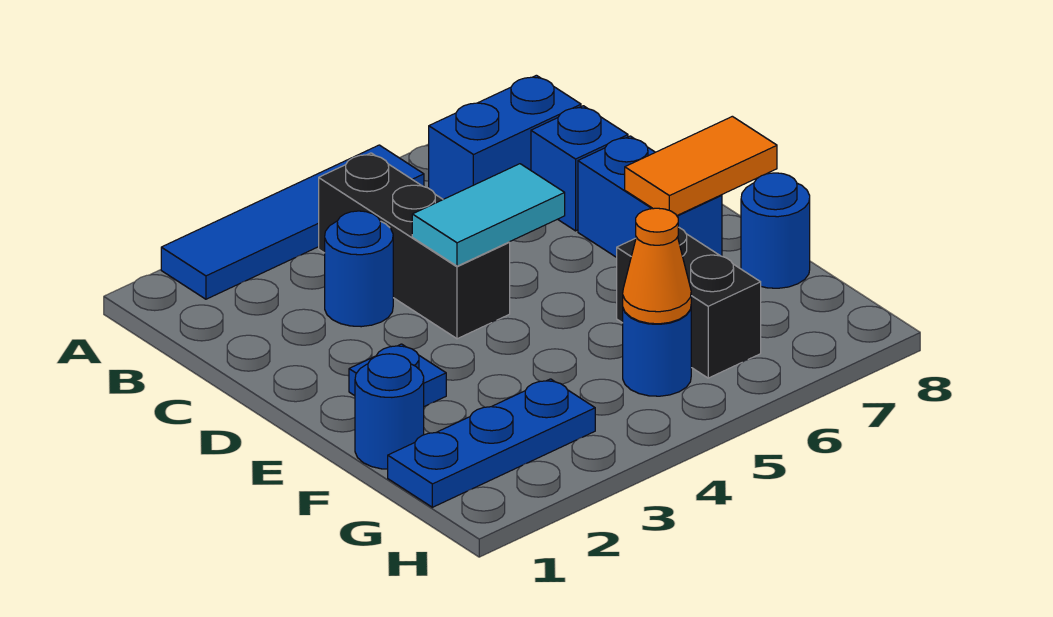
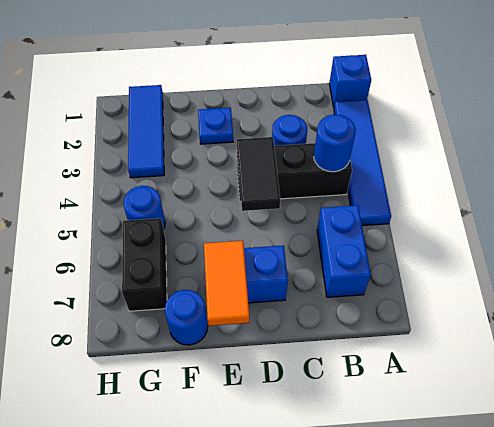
blue 1x1 brick [531,106,628,231] -> blue 1x1 brick moved to [329,55,371,107]
cyan 1x2 tile [412,164,565,266] -> black 1x2 tile [237,137,280,211]
blue 1x1 round brick [355,354,424,469] -> blue 1x1 round brick moved to [314,114,356,172]
black 1x2 brick [617,227,761,378] -> black 1x2 brick turned to [122,218,167,311]
blue 1x3 plate [388,379,595,507] -> blue 1x3 tile [128,85,164,178]
orange 1x1 cone [623,208,691,324] -> none

